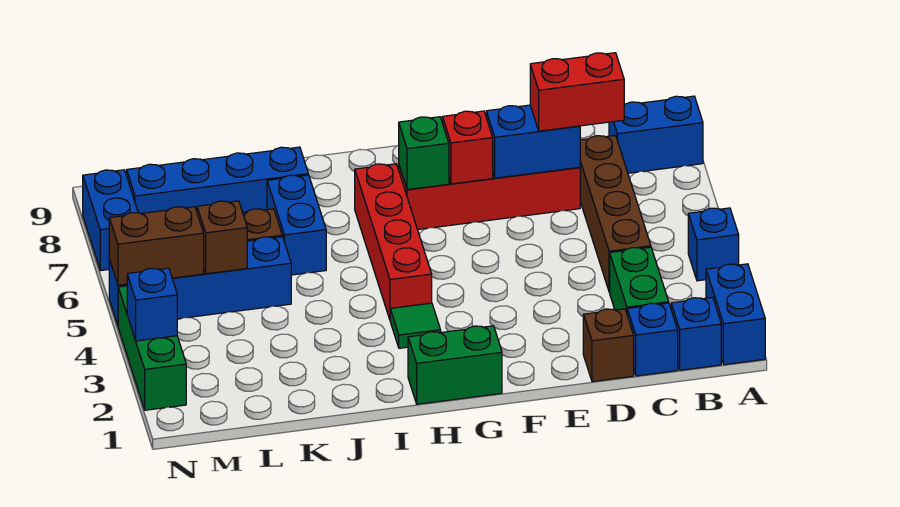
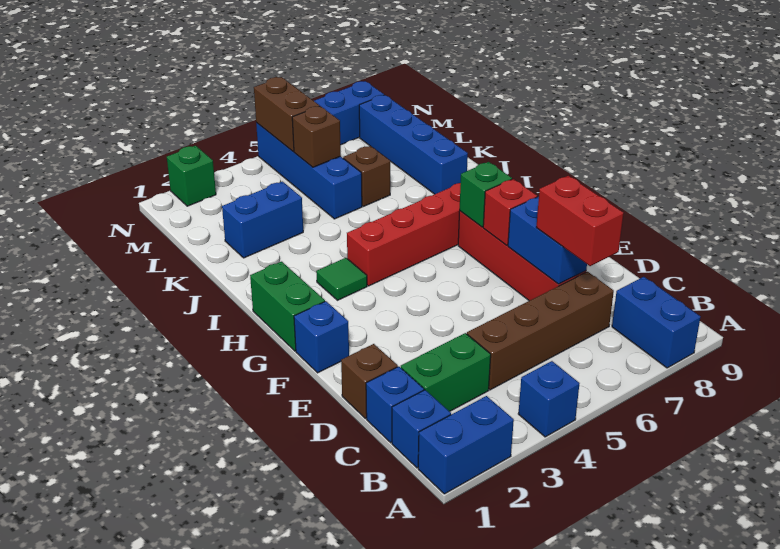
blue 1x2 brick [267,175,326,275] -> blue 1x2 brick moved to [222,182,303,258]
green 1x3 brick [118,286,186,410] -> green 1x1 brick [167,146,216,206]
blue 1x1 brick [127,268,177,341] -> blue 1x1 brick moved to [294,301,349,373]

